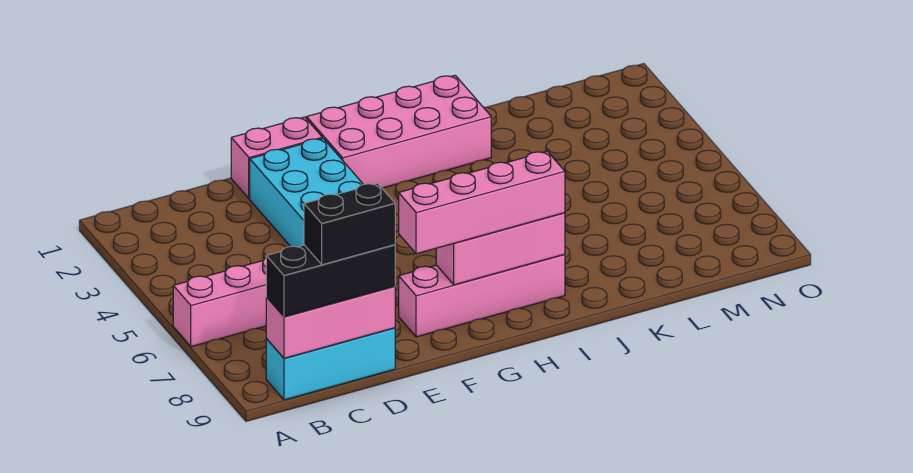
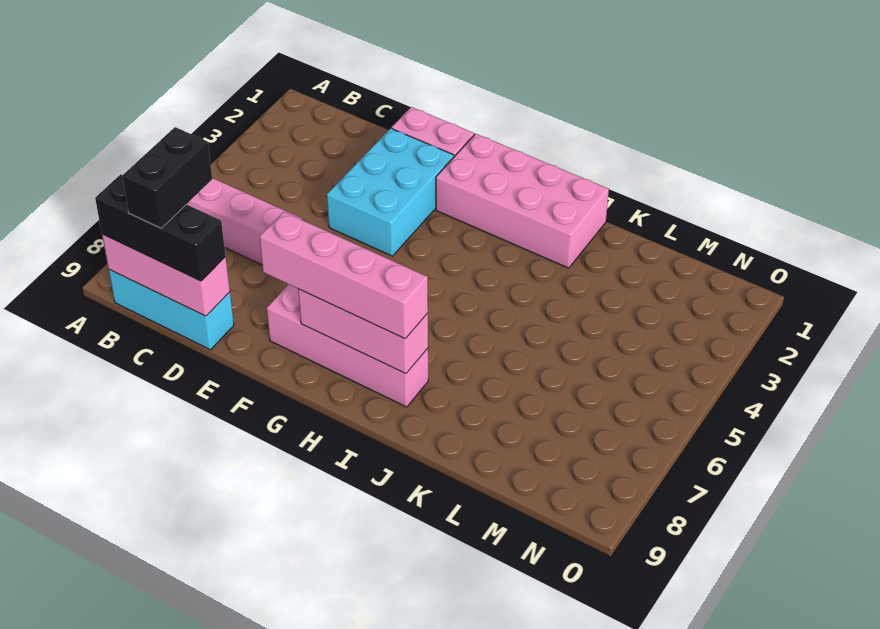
black 1x2 brick [304,183,395,265] -> black 1x2 brick turned to [122,127,212,228]

